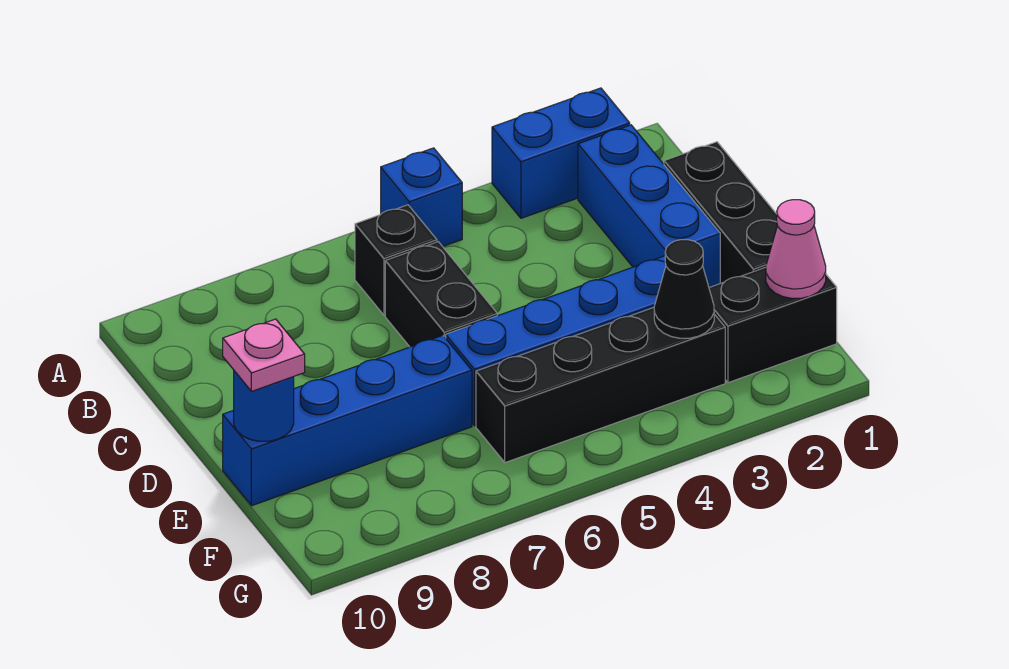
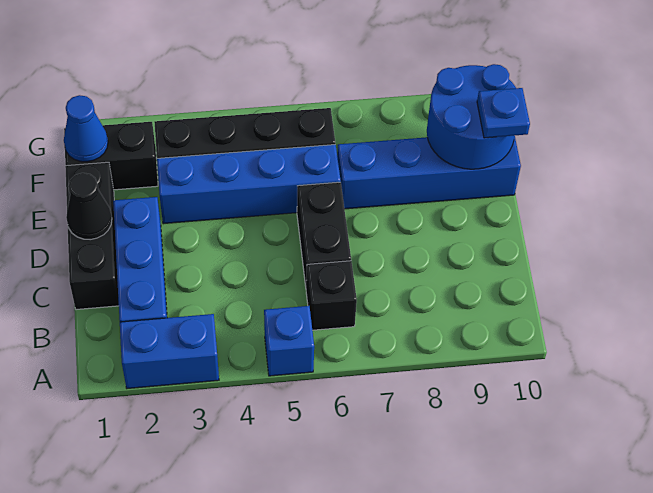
blue 1x1 round brick [234,371,294,441] -> blue 2x2 round brick [427,64,516,169]
pink 1x1 plate [223,319,305,391] -> blue 1x1 plate [477,88,530,138]
pink 1x1 cone [766,200,826,298] -> blue 1x1 cone [64,95,108,162]
black 1x1 cone [654,240,714,338] -> black 1x1 cone moved to [66,173,112,240]

